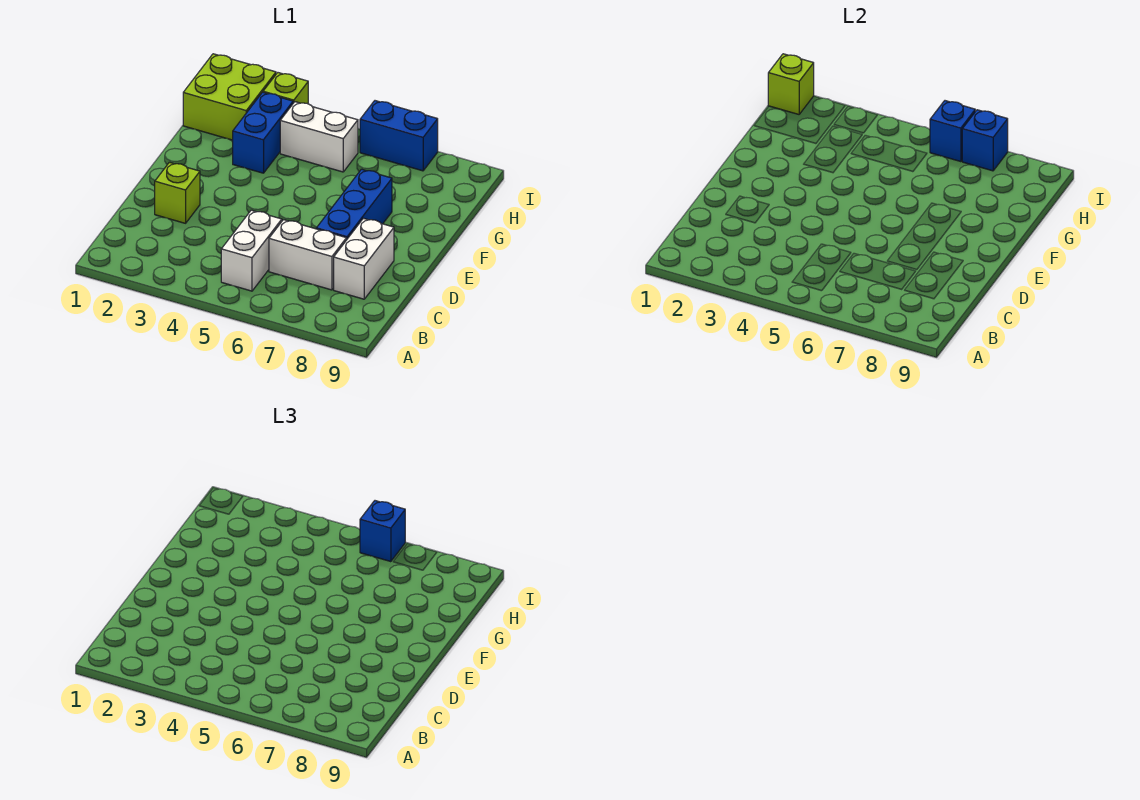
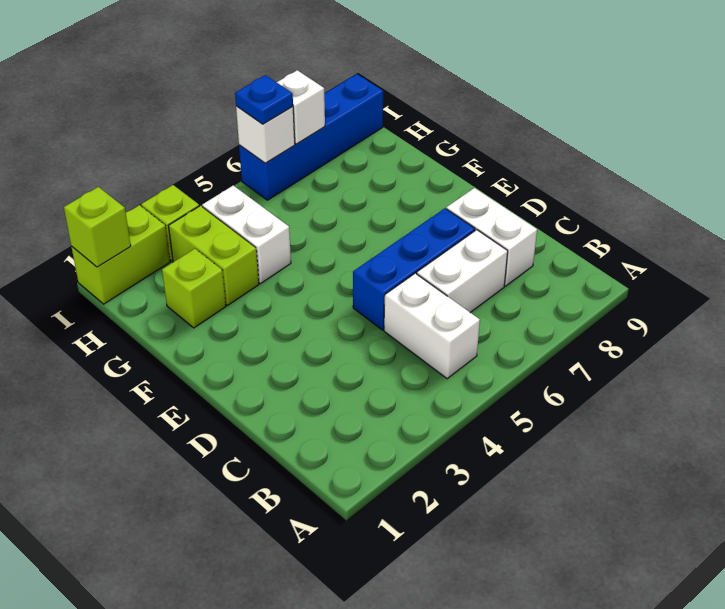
lime 1x1 brick [155,162,200,223] -> lime 1x1 brick moved to [162,249,226,328]
blue 1x3 brick [316,169,392,239] -> blue 1x3 brick turned to [353,208,475,330]
blue 1x2 brick [233,92,293,173] -> lime 1x2 brick [169,206,259,305]
lime 2x2 brick [183,54,276,140] -> lime 1x2 brick [71,205,170,304]
white 1x2 brick [280,102,358,172] -> white 1x2 brick turned to [202,186,291,284]
blue 1x2 brick [360,101,438,171] -> blue 1x4 brick [239,74,383,200]
blue 1x1 brick [930,101,975,162] -> white 1x1 brick [236,106,295,163]
blue 1x1 brick [360,501,405,562] -> blue 1x1 plate [235,75,293,124]
blue 1x1 brick [962,110,1008,171] -> white 1x1 brick [277,70,325,144]

